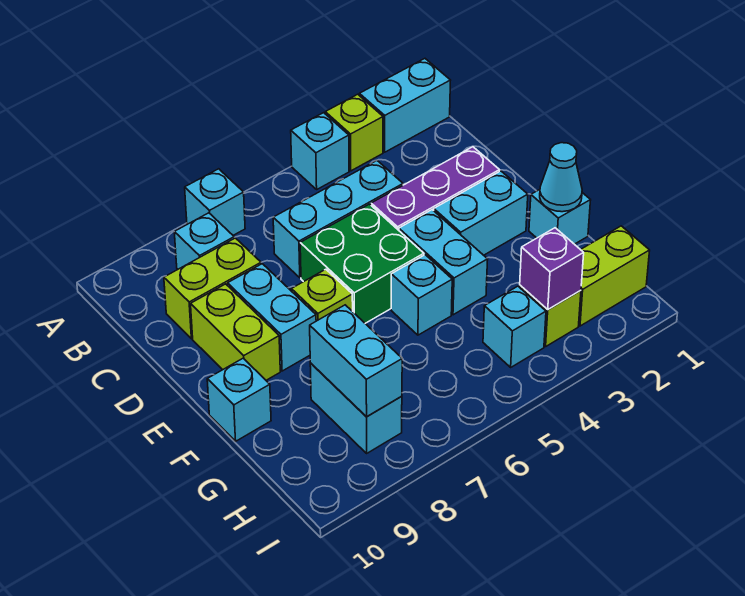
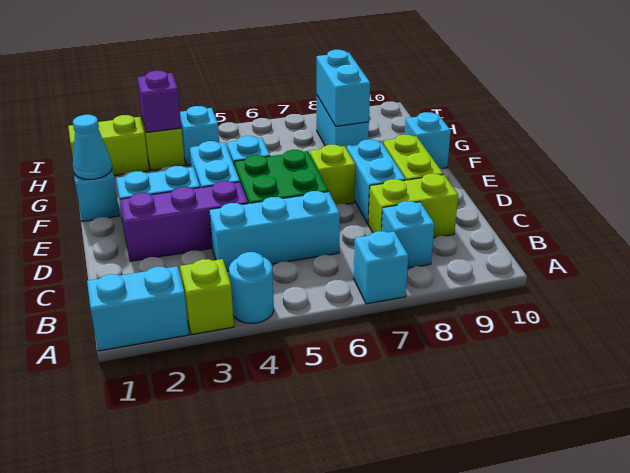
cyan 1x1 brick [291,113,349,189] -> cyan 1x1 round brick [229,252,274,323]

